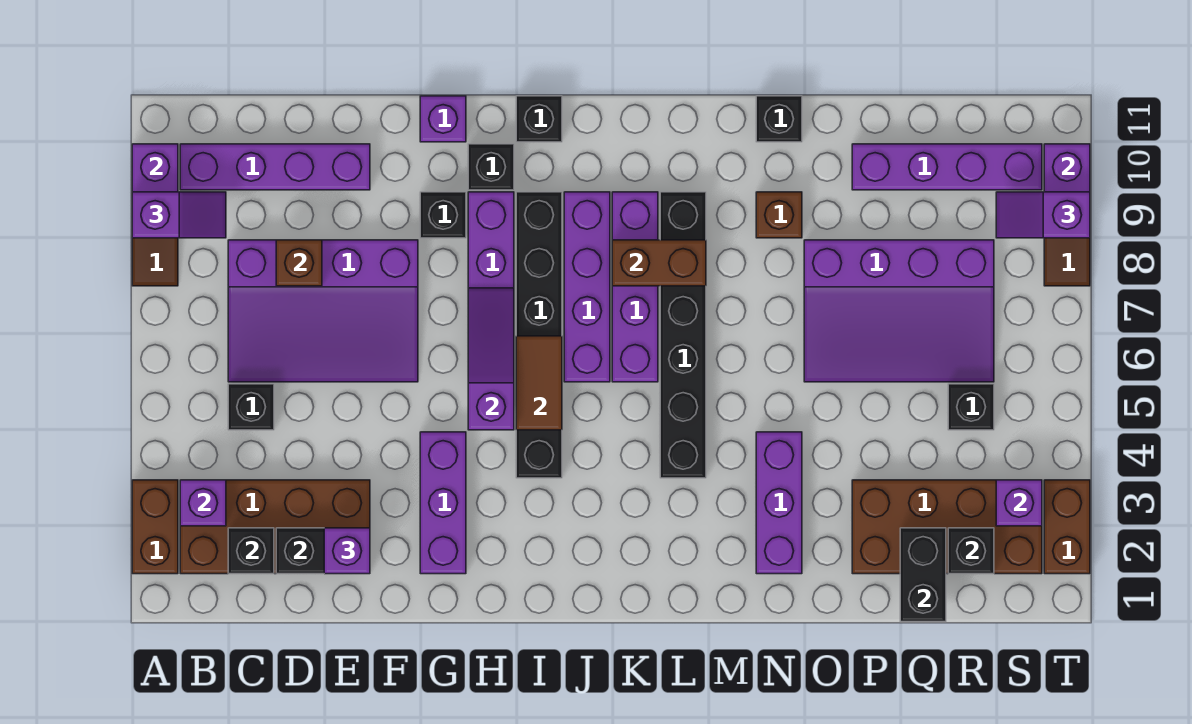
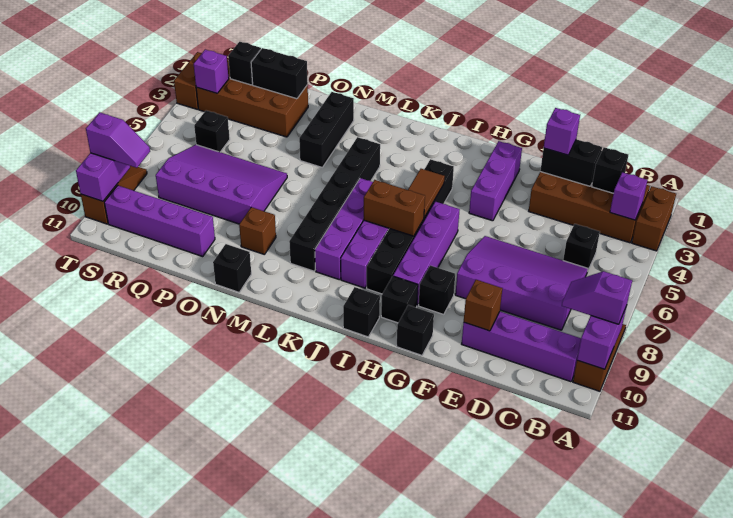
brown 1x1 brick [276,240,322,286] -> brown 1x1 brick moved to [464,280,502,331]
purple 1x1 brick [420,96,466,142] -> black 1x1 brick [397,305,434,355]
purple 1x3 slope [468,288,514,430] -> none
brown 1x2 brick [612,240,706,286] -> brown 1x2 brick moved to [364,180,425,236]
purple 1x3 brick [756,432,802,574] -> black 1x3 brick [299,92,354,167]
black 1x2 brick [900,528,946,622] -> black 1x2 brick turned to [251,48,308,99]

